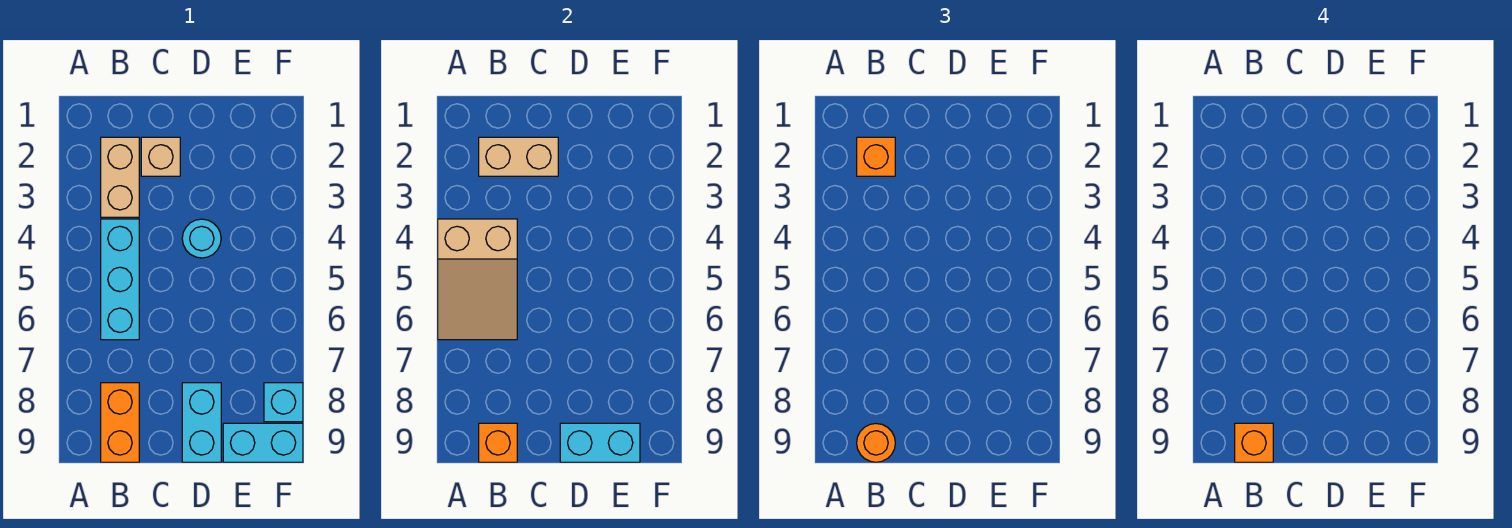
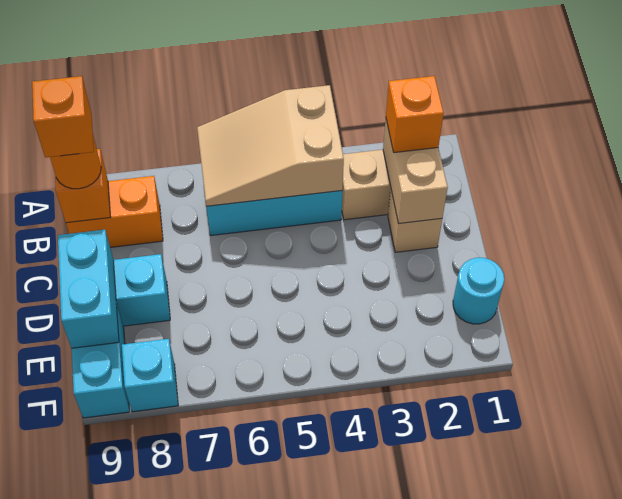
cyan 1x1 round brick [182,219,221,258] -> cyan 1x1 round brick moved to [453,258,504,324]

